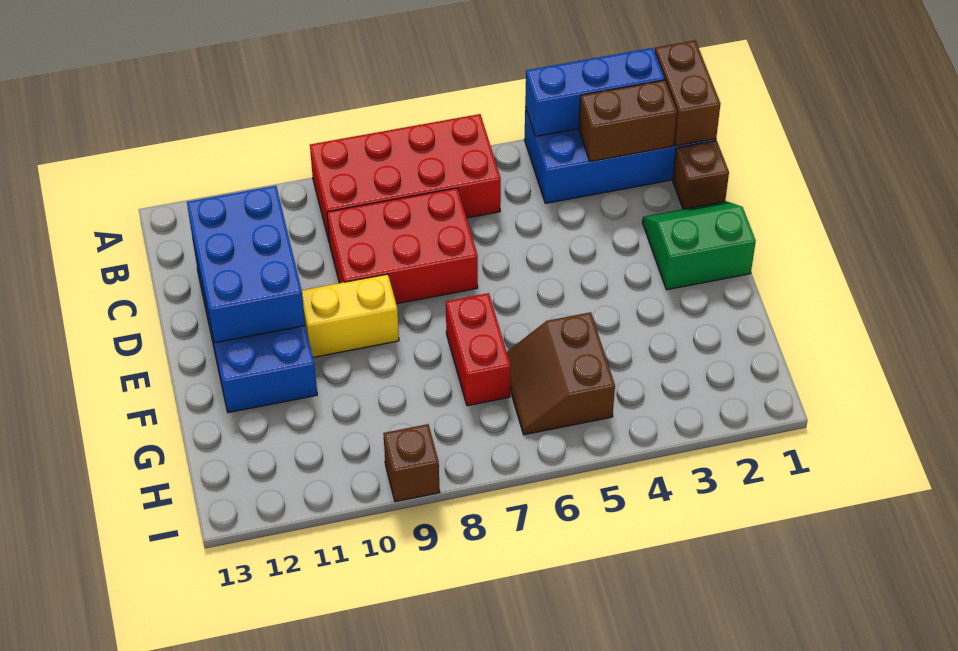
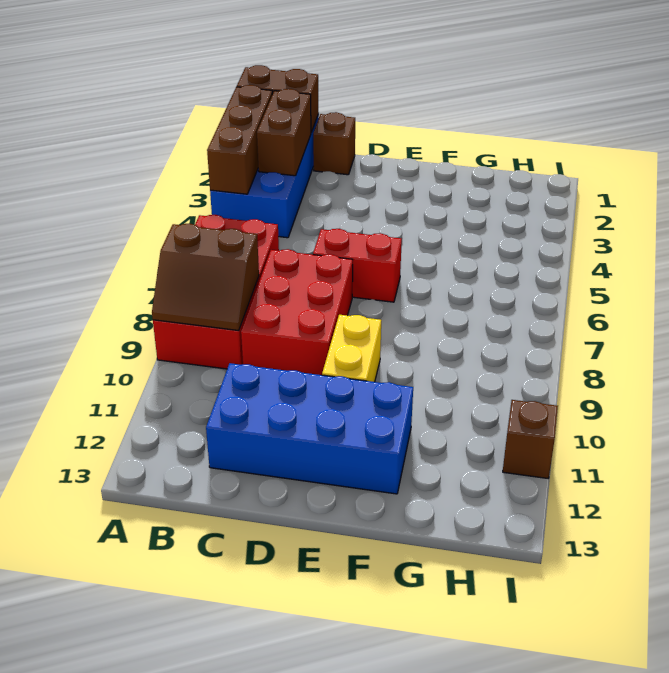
blue 1x3 brick [525,48,665,136] -> brown 1x3 brick [207,85,272,194]
blue 2x3 brick [187,186,305,343] -> none
green 2x2 slope [642,201,756,290] -> none
red 1x2 brick [446,293,511,406] -> red 1x2 brick moved to [313,229,402,302]
brown 2x2 slope [507,312,615,435] -> brown 2x2 slope moved to [152,224,259,331]
brown 1x1 brick [383,424,440,502] -> brown 1x1 brick moved to [503,400,558,478]

